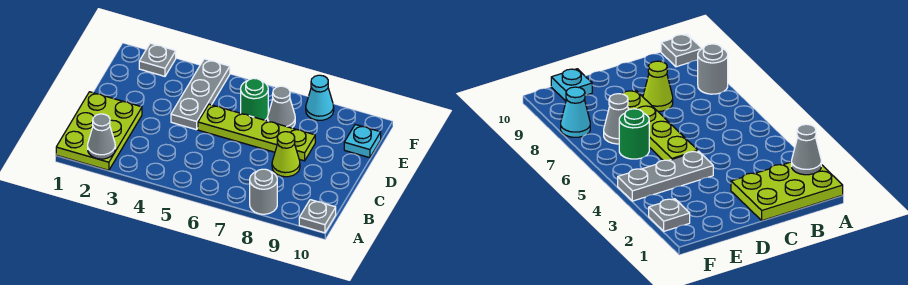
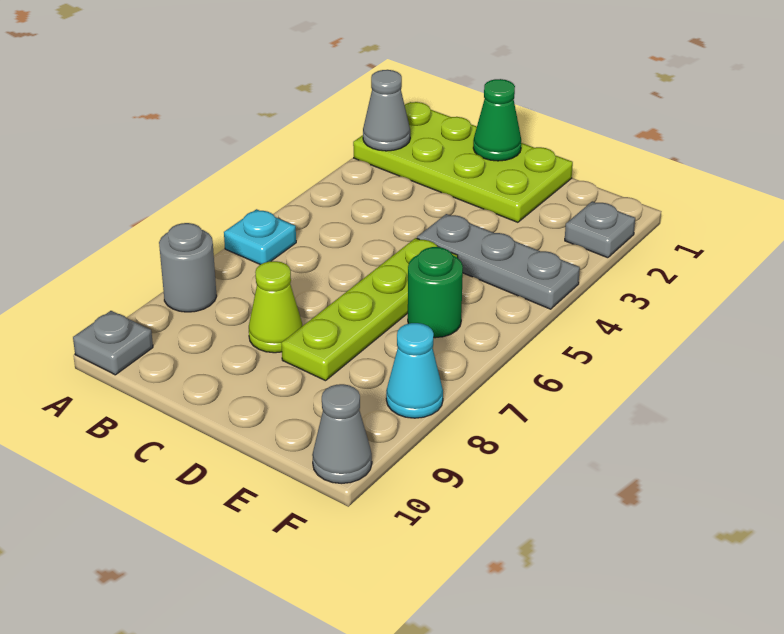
lime 2x3 plate [56,92,142,170] -> lime 2x4 plate [353,102,573,222]
none -> green 1x1 cone [473,79,521,161]
grey 1x1 cone [268,86,295,128] -> grey 1x1 cone moved to [312,384,372,483]
cyan 1x1 plate [344,125,381,158] -> cyan 1x1 plate moved to [224,209,296,265]

